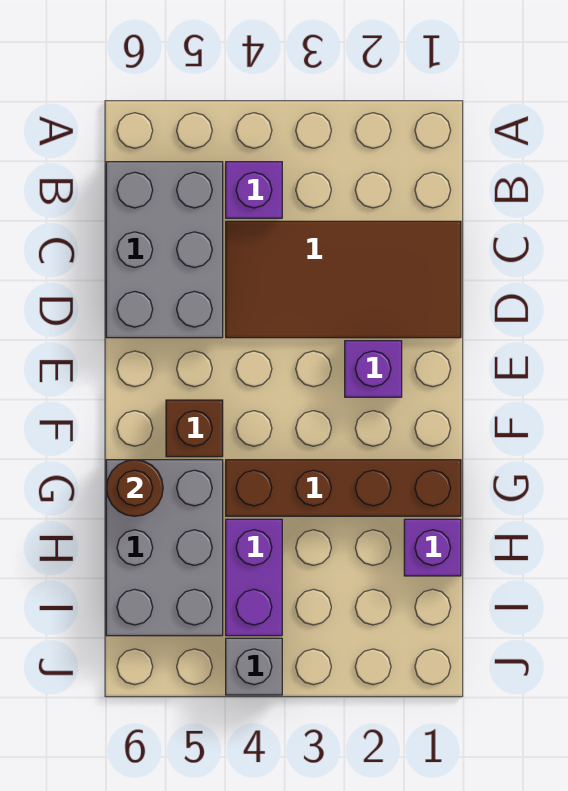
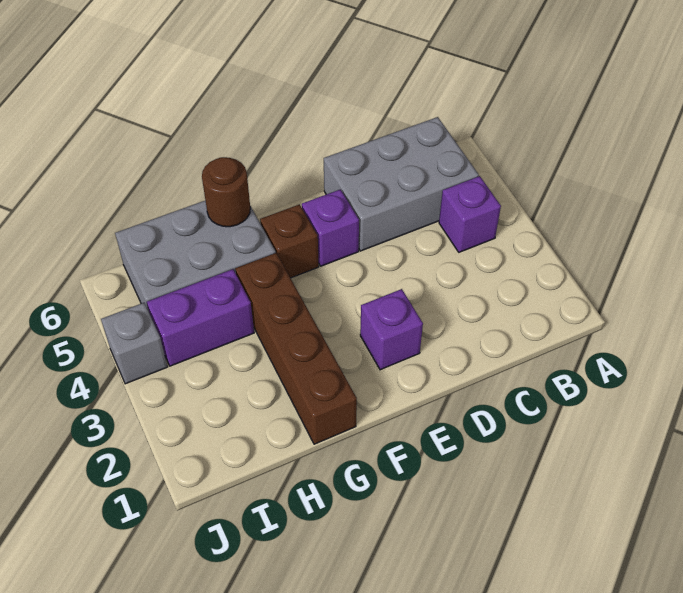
brown 2x4 tile [226,221,461,338] -> none
purple 1x1 brick [404,519,461,576] -> purple 1x1 brick moved to [302,189,359,266]

